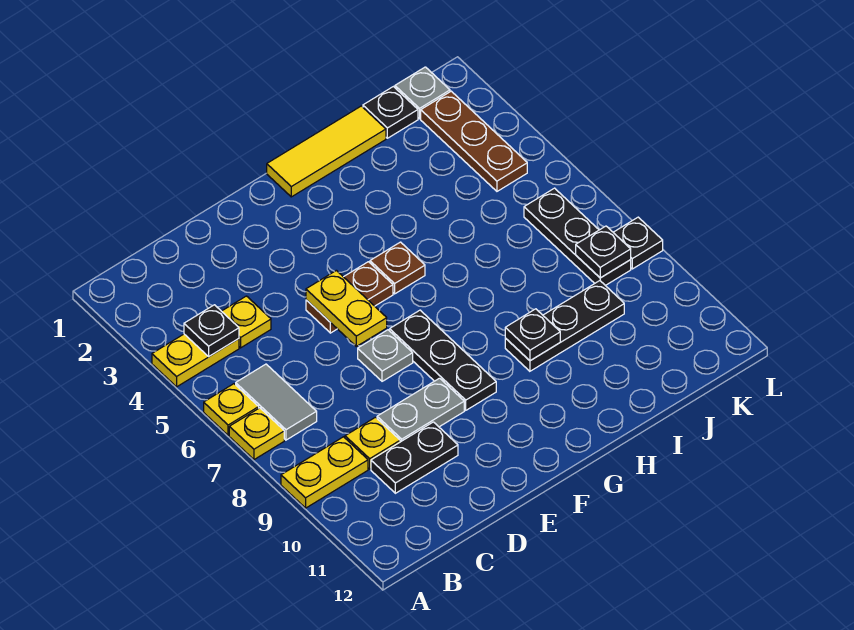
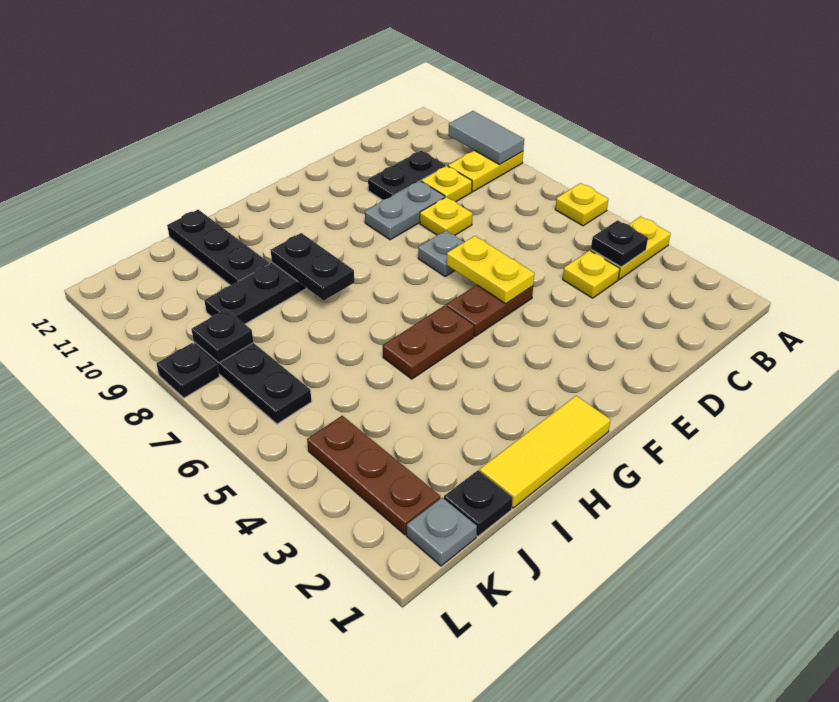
yellow 1x1 plate [229,408,284,460] -> yellow 1x1 plate moved to [420,197,473,235]
grey 1x2 tile [236,364,317,440] -> grey 1x2 tile moved to [449,111,524,164]
black 1x3 plate [390,310,496,410] -> black 1x3 plate moved to [167,210,269,285]
brown 1x1 plate [370,242,425,294] -> brown 1x2 plate [383,306,474,379]
black 1x1 plate [505,309,560,361] -> black 1x2 plate [271,233,354,300]

